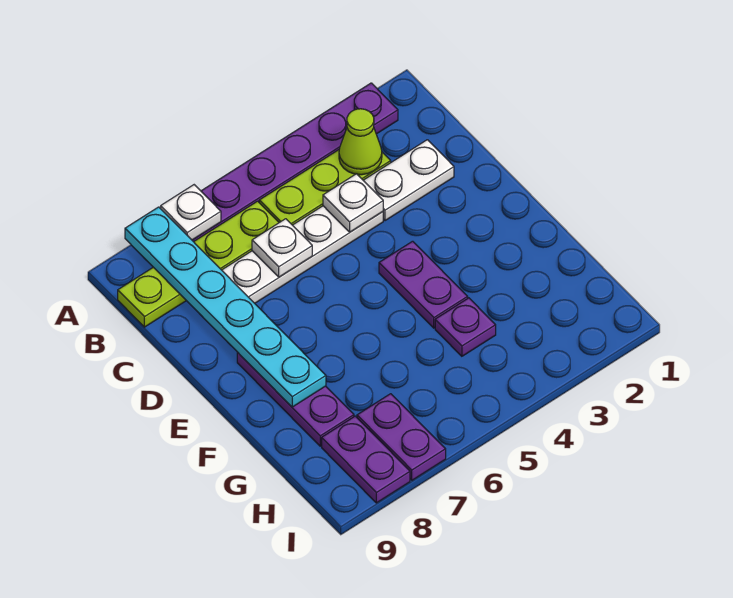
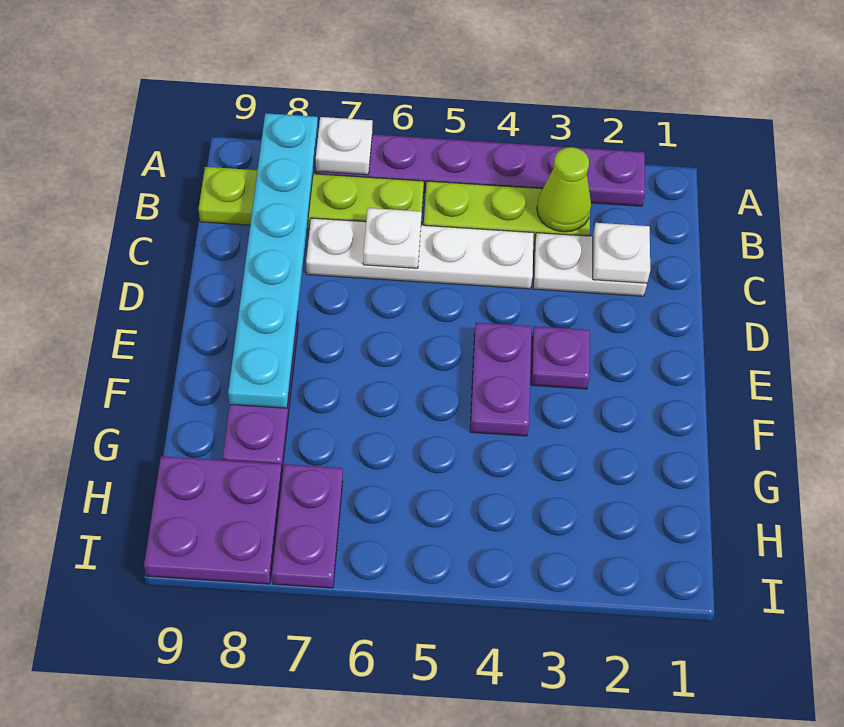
white 1x1 plate [323,174,383,232] -> white 1x1 plate moved to [593,223,650,283]
purple 1x1 plate [435,298,496,356] -> purple 1x1 plate moved to [531,326,590,389]
purple 1x2 plate [322,416,410,503] -> purple 2x2 plate [144,456,282,584]

